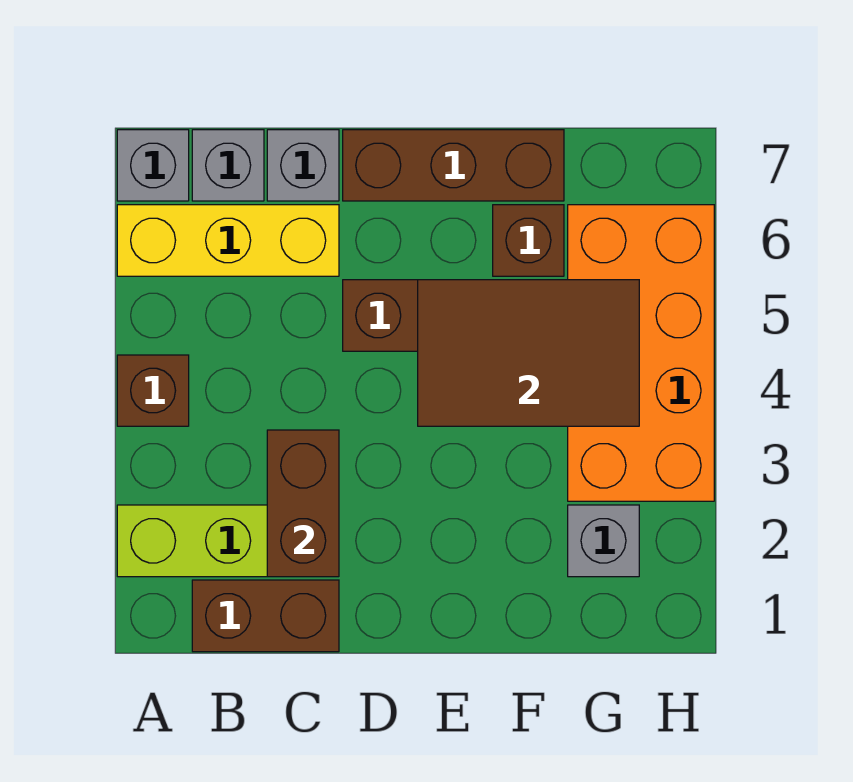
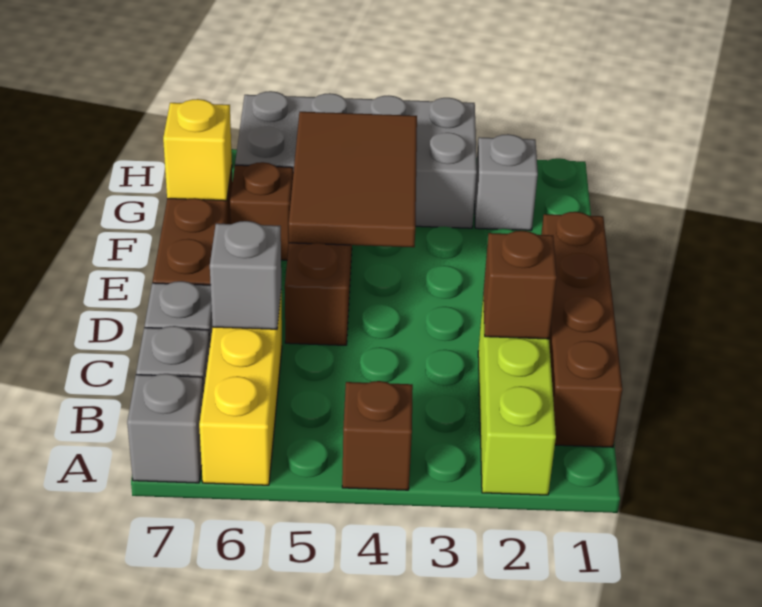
brown 1x2 brick [192,580,339,652] -> brown 1x4 brick [541,212,622,447]
brown 1x2 brick [267,430,339,577] -> brown 1x1 brick [483,231,557,339]
none -> grey 1x1 brick [210,221,281,329]
none -> yellow 1x1 brick [163,99,232,201]
orange 2x4 brick [568,205,714,501] -> grey 2x4 brick [235,91,477,228]

